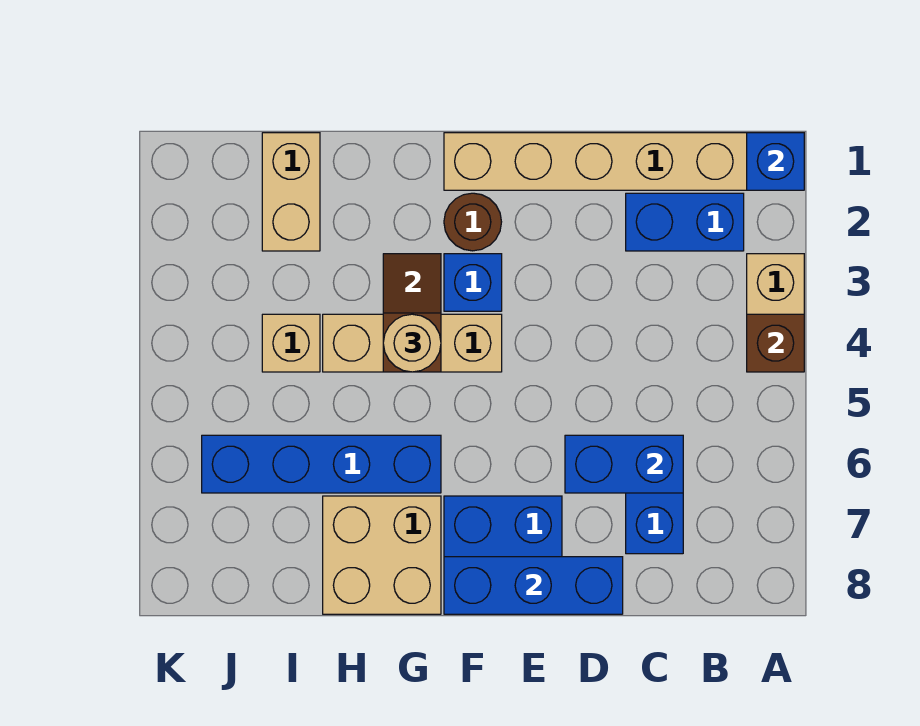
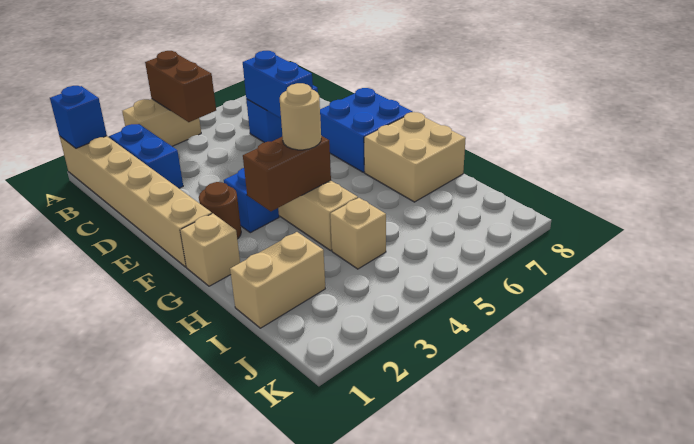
brown 1x1 brick [747,314,804,372] -> brown 1x2 brick [145,51,216,122]
blue 1x3 brick [444,557,623,614] -> none
none -> tan 1x1 brick [180,213,240,286]
brown 1x2 slope [383,254,441,372] -> brown 1x2 brick [243,136,331,211]
blue 1x4 brick [202,435,441,493] -> none

